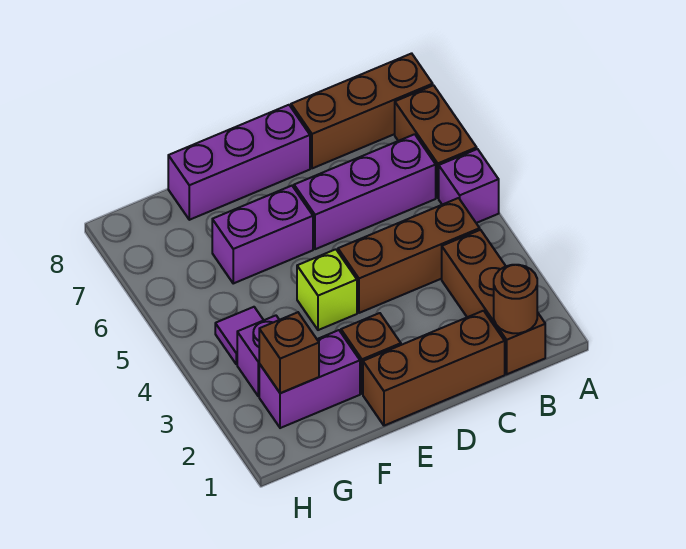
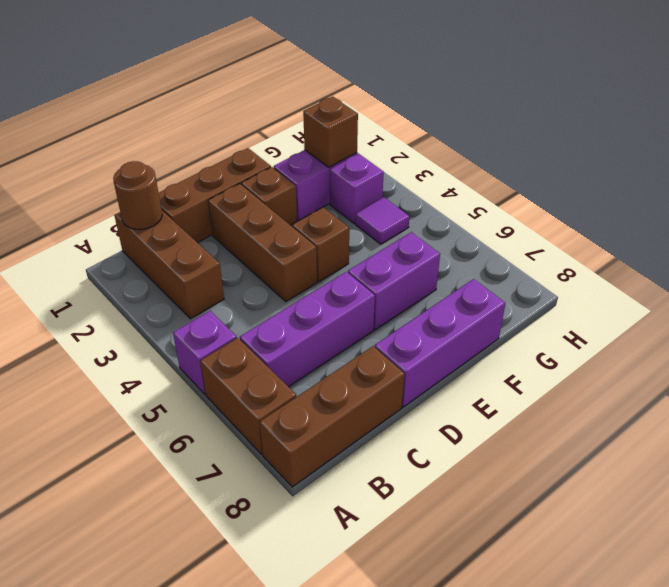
brown 1x3 brick [338,198,480,313] -> brown 1x3 brick turned to [208,184,317,301]
lime 1x1 brick [297,249,357,330] -> brown 1x1 brick [292,207,349,282]

